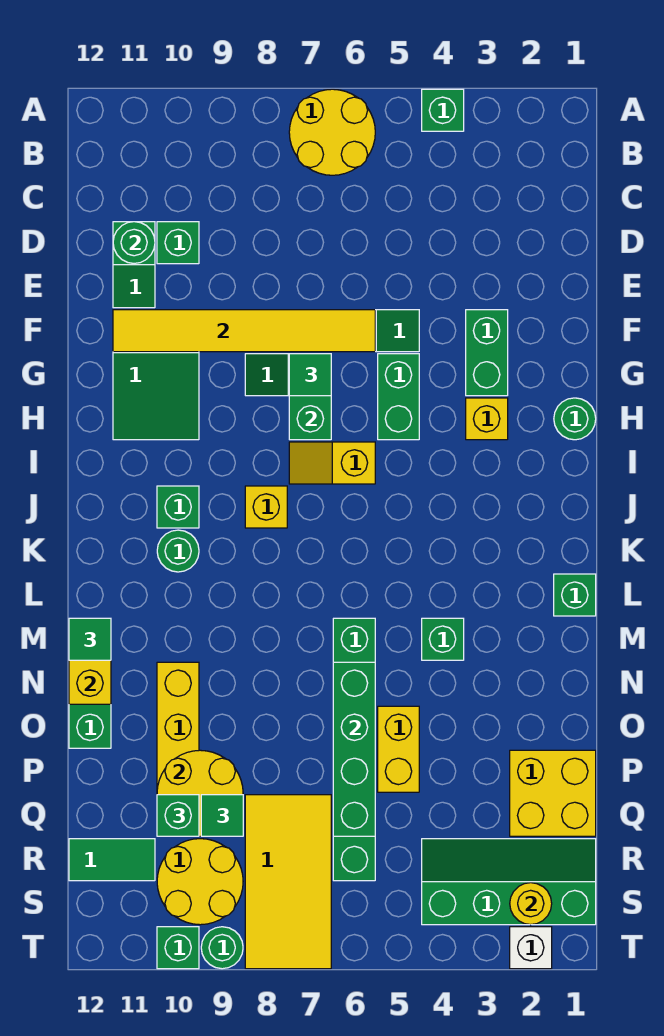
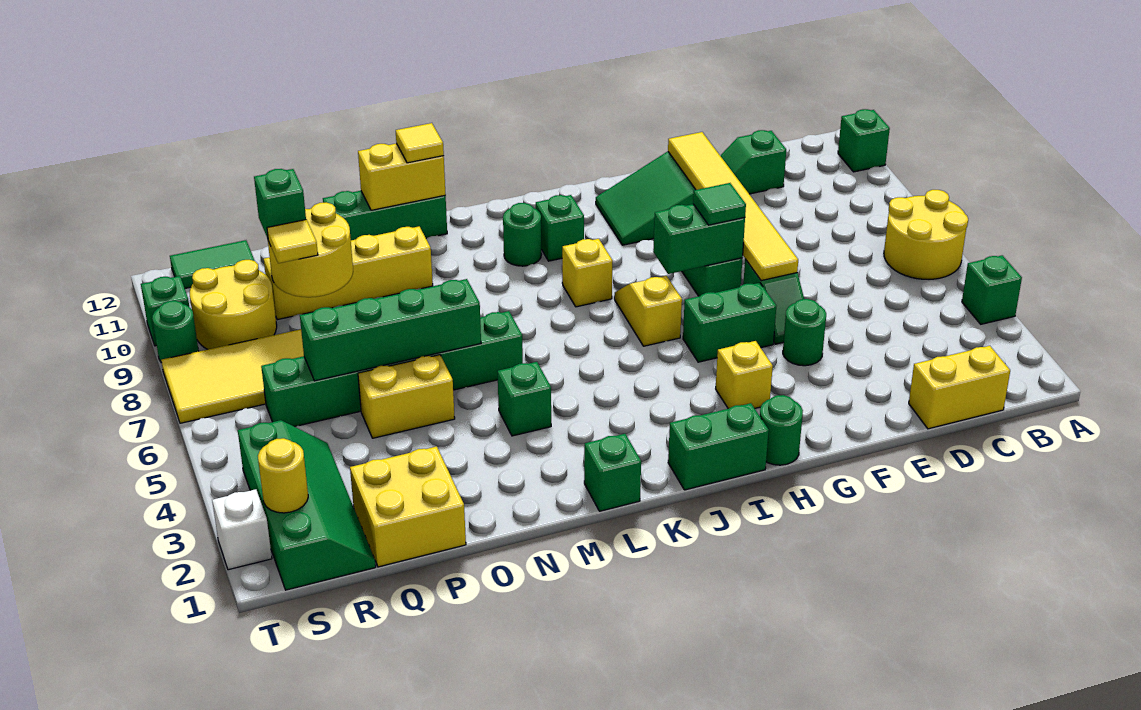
none -> yellow 1x2 brick [909,346,1010,429]
green 1x1 brick [157,222,199,264] -> green 1x1 brick moved to [838,109,890,172]
green 1x1 round brick [113,222,155,263] -> green 1x1 round brick moved to [783,299,826,366]
green 1x2 brick [466,310,508,396] -> green 1x2 brick moved to [668,403,769,490]
green 1x1 tile [69,618,111,660] -> yellow 1x1 tile [396,123,444,163]
green 1x1 tile [201,795,243,836] -> yellow 1x1 tile [267,220,318,263]
green 1x2 tile [69,839,155,881] -> green 1x2 tile turned to [170,240,255,288]

